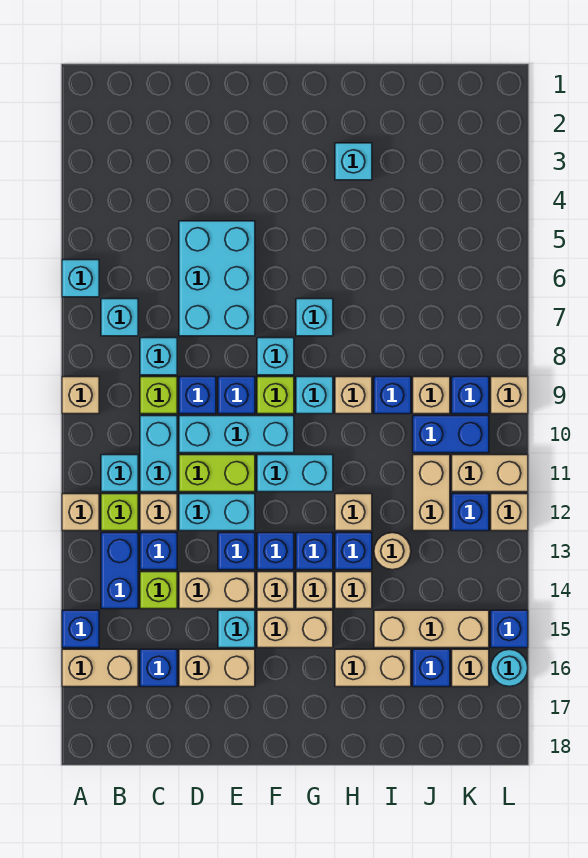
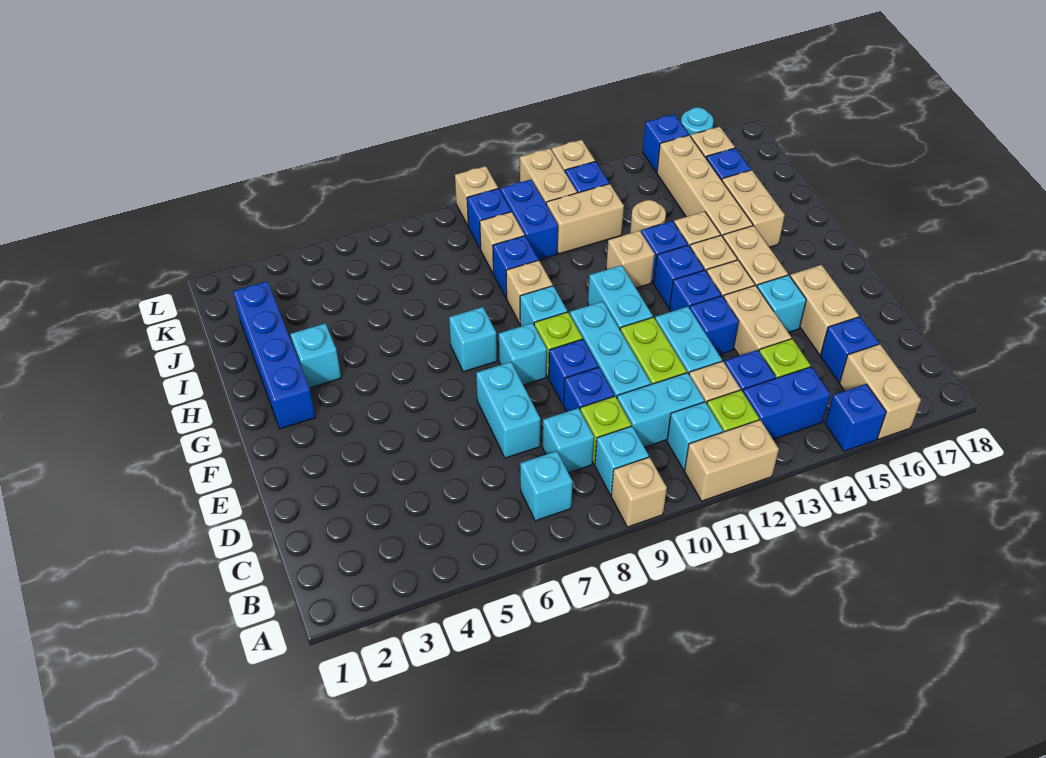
cyan 1x1 brick [62,260,99,297] -> cyan 1x1 brick moved to [595,426,649,495]
tan 1x1 brick [62,494,99,531] -> tan 1x2 brick [684,420,779,501]
cyan 2x3 brick [179,221,255,336] -> cyan 1x2 brick [476,362,540,458]
none -> blue 1x4 brick [233,281,315,429]
tan 1x3 brick [374,610,489,648] -> tan 1x4 brick [657,135,753,237]

